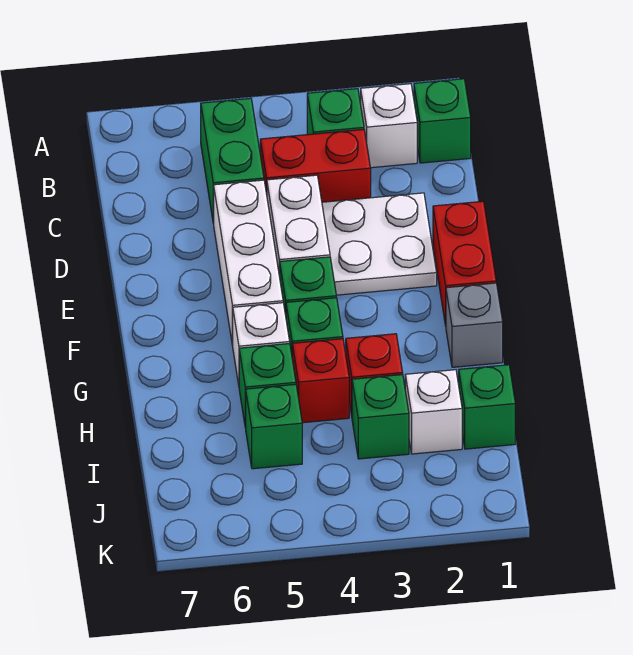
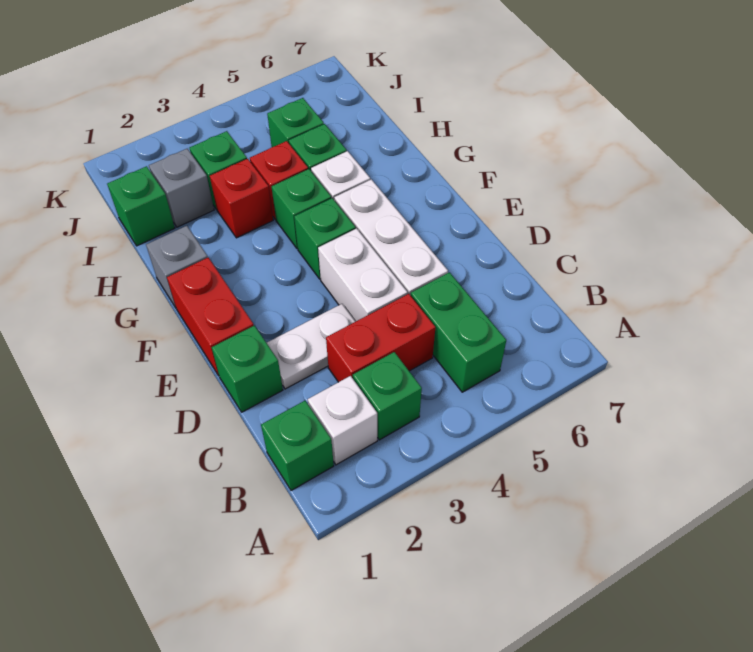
none -> green 1x1 brick [212,325,283,412]
white 2x2 plate [322,193,437,295] -> white 1x2 plate [267,304,356,389]
white 1x1 brick [405,370,462,454] -> grey 1x1 brick [149,149,214,227]

